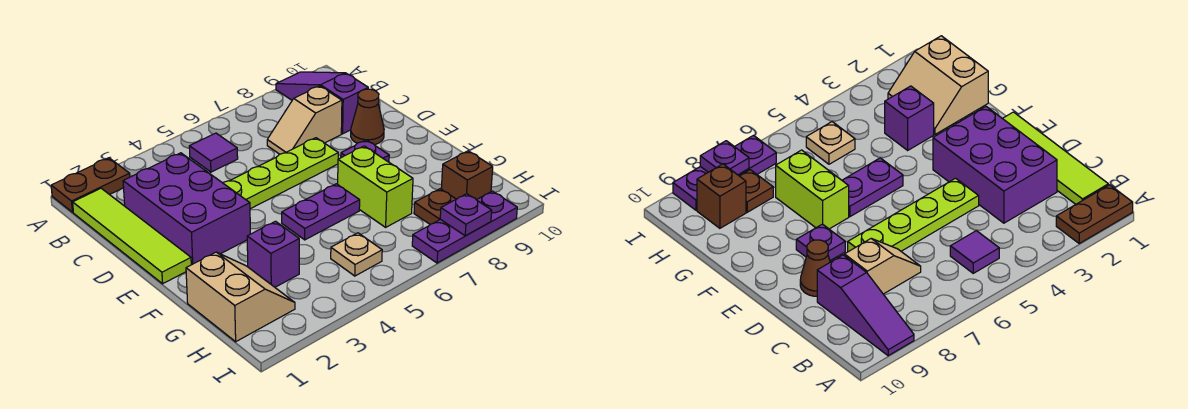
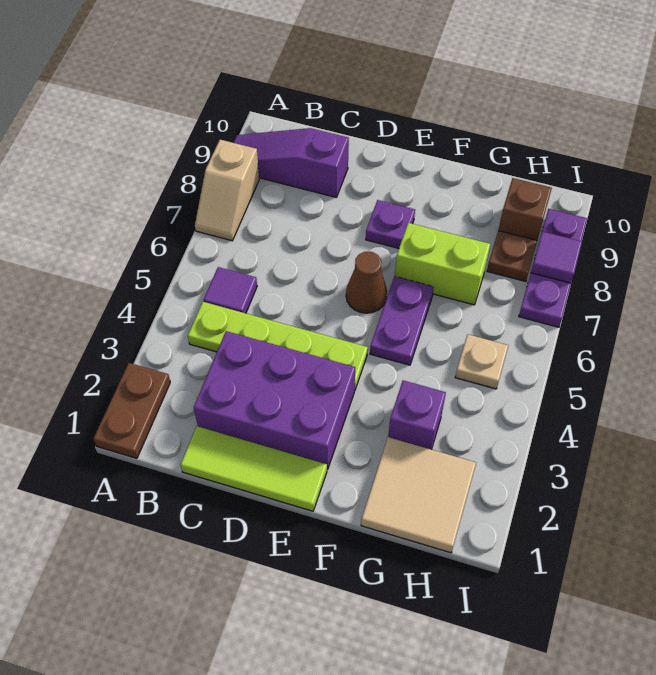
lime 1x4 tile [73,188,191,284] -> lime 1x3 tile [181,426,327,511]
tan 1x2 slope [267,86,342,154] -> tan 1x2 slope moved to [195,140,259,241]
lime 1x4 plate [223,138,338,209] -> lime 1x4 plate turned to [188,302,368,391]
brown 1x1 cone [351,89,384,145] -> brown 1x1 cone moved to [346,252,387,313]
tan 2x2 slope [186,252,295,342] -> tan 2x2 tile [361,437,476,553]
purple 1x1 plate [440,194,492,236] -> purple 1x1 tile [531,231,582,283]

